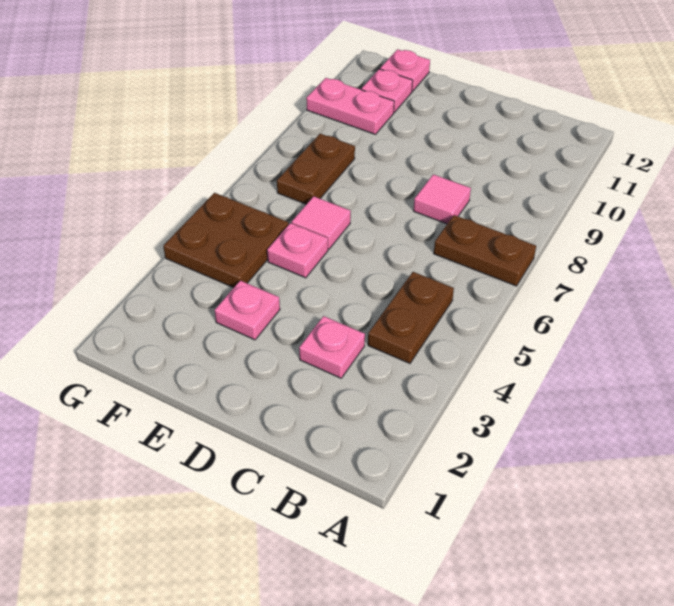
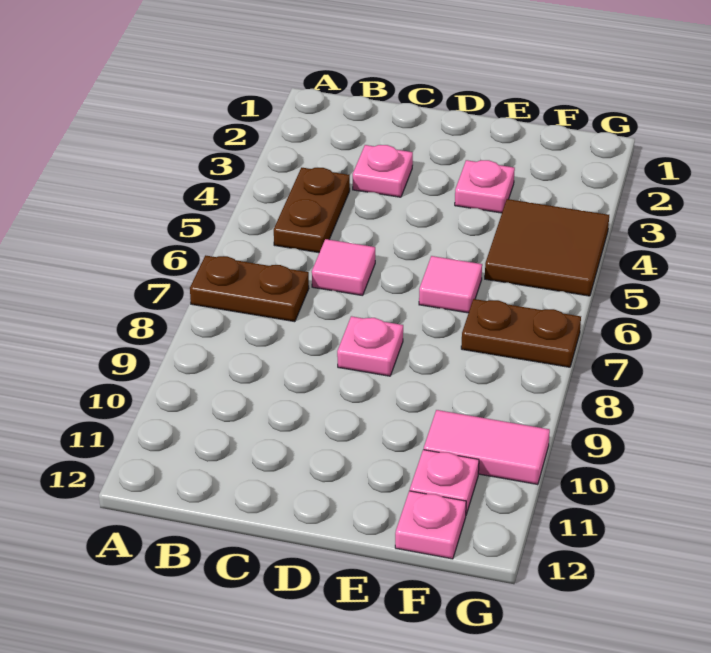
pink 1x1 tile [413,174,471,224] -> pink 1x1 tile moved to [312,239,375,296]
pink 1x1 plate [267,223,328,278] -> pink 1x1 plate moved to [337,316,403,376]
brown 2x2 plate [163,193,289,288] -> brown 2x2 tile [485,199,609,296]
brown 1x2 plate [277,134,355,204] -> brown 1x2 plate turned to [461,299,581,367]
pink 1x2 plate [306,78,394,134] -> pink 1x2 tile [424,410,550,485]

